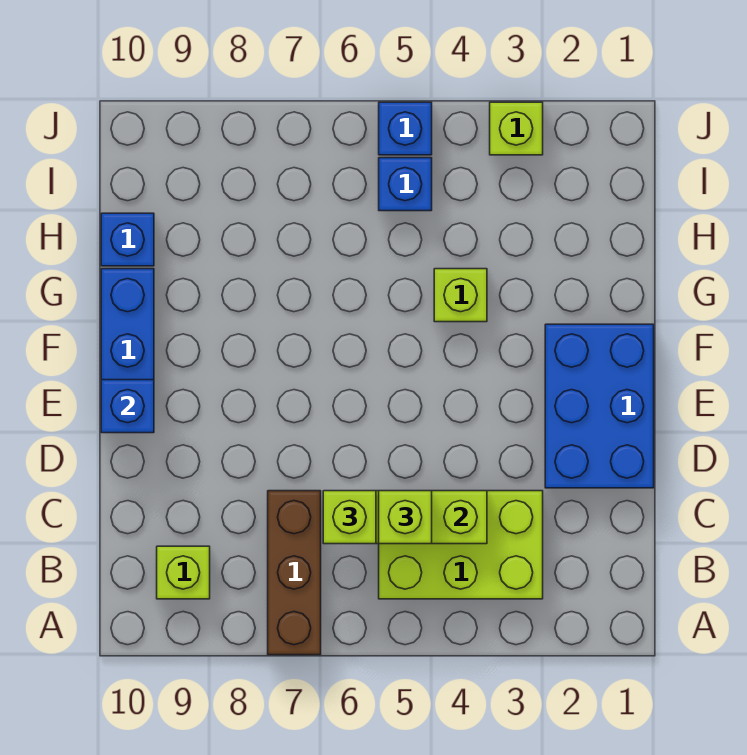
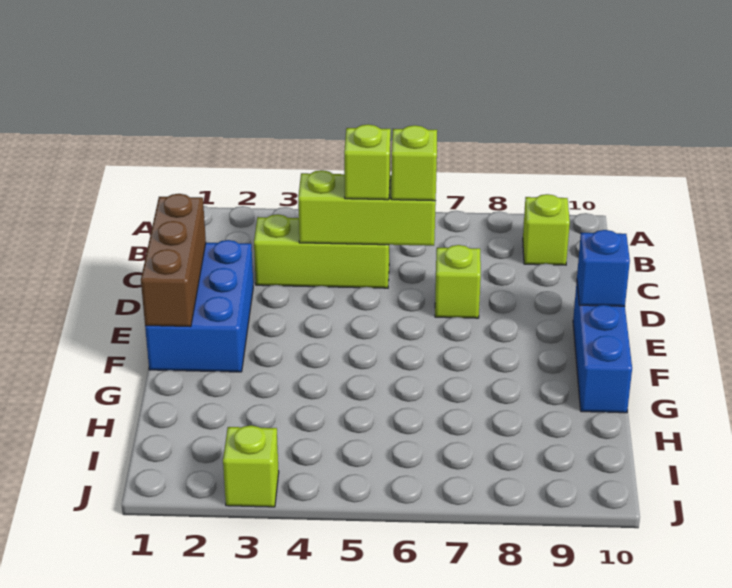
brown 1x3 brick [268,491,321,655] -> brown 1x3 brick moved to [141,194,206,327]
lime 2x3 brick [379,491,543,599] -> lime 1x3 brick [254,214,389,288]
lime 1x1 brick [434,269,487,322] -> lime 1x1 brick moved to [435,245,481,318]
blue 1x1 brick [101,213,154,266] -> none
blue 1x1 brick [379,158,432,211] -> none
blue 1x1 brick [379,102,432,155] -> none

